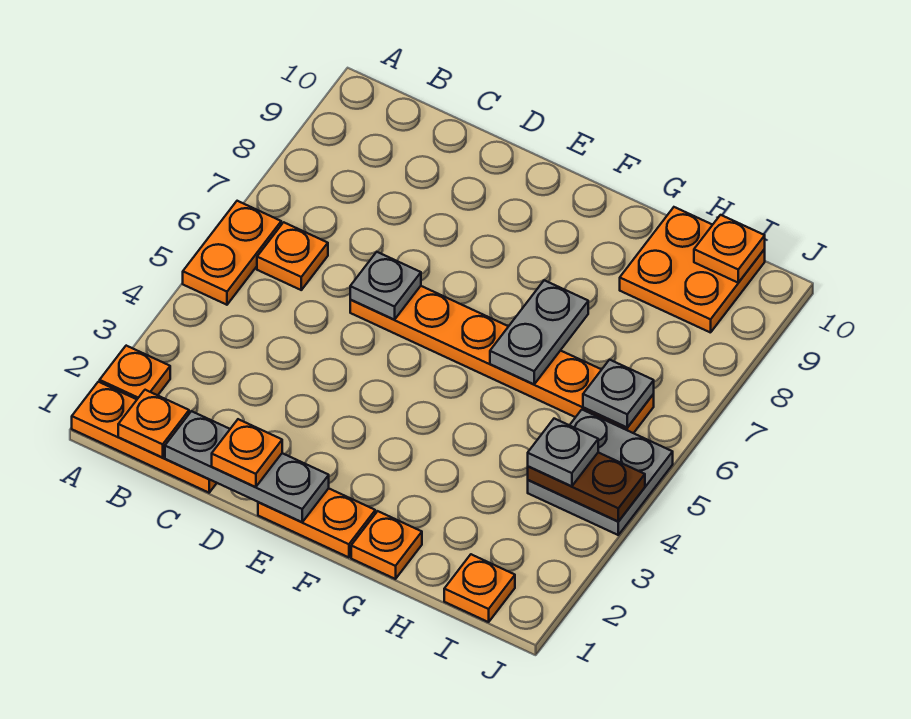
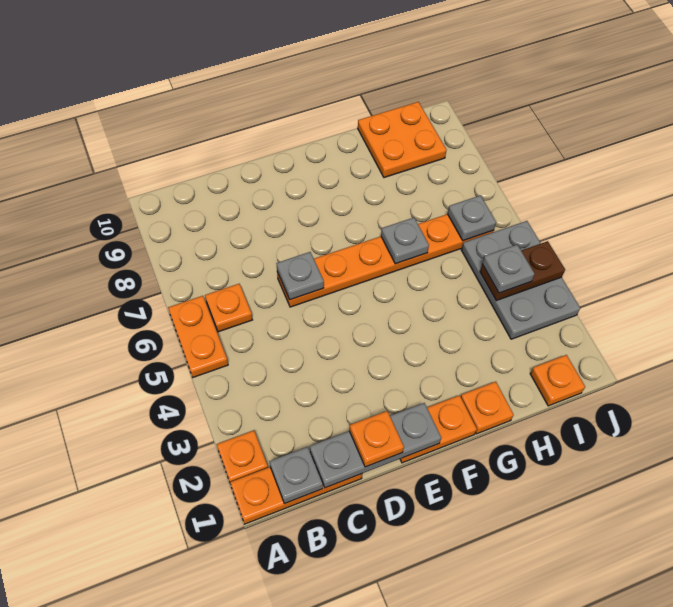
orange 1x1 plate [118,390,189,457] -> grey 1x1 plate [269,447,323,504]
grey 1x2 plate [490,280,588,384] -> grey 1x1 plate [381,218,429,264]
grey 2x2 plate [528,410,673,535] -> grey 2x3 plate [461,221,580,339]
orange 1x1 plate [694,215,765,283] -> none

